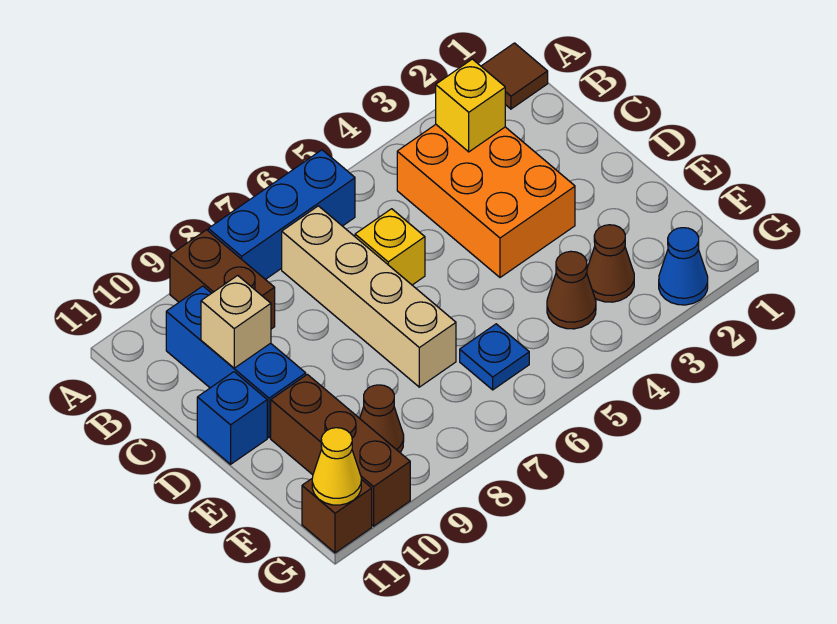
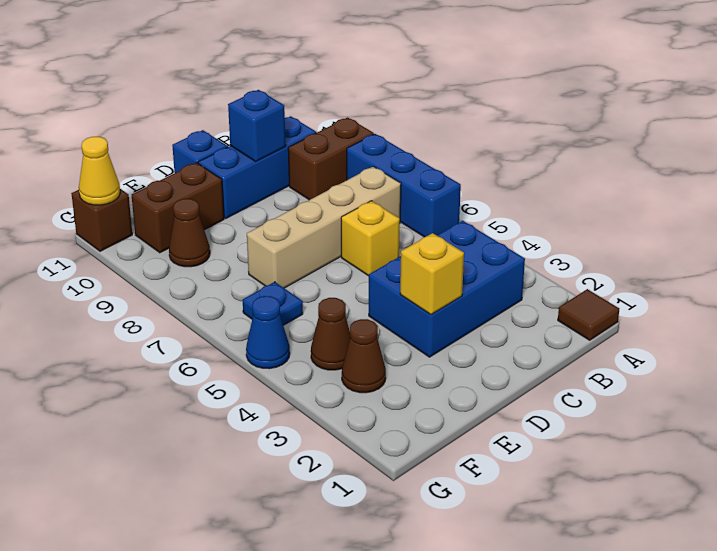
orange 2x3 brick [397,125,575,277] -> blue 2x3 brick [369,221,525,357]
yellow 1x1 brick [436,59,505,152] -> yellow 1x1 brick moved to [400,233,464,315]
tan 1x1 brick [201,275,271,368] -> blue 1x1 brick [228,90,286,161]
brown 1x3 brick [271,374,410,526] -> brown 1x2 brick [132,163,224,253]
blue 1x1 cone [659,228,708,305] -> blue 1x1 cone moved to [246,296,290,369]

